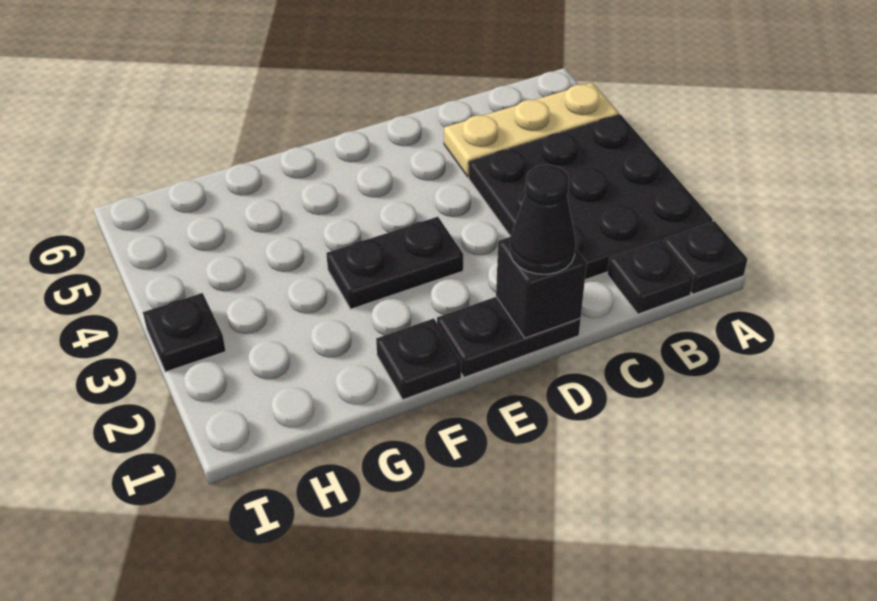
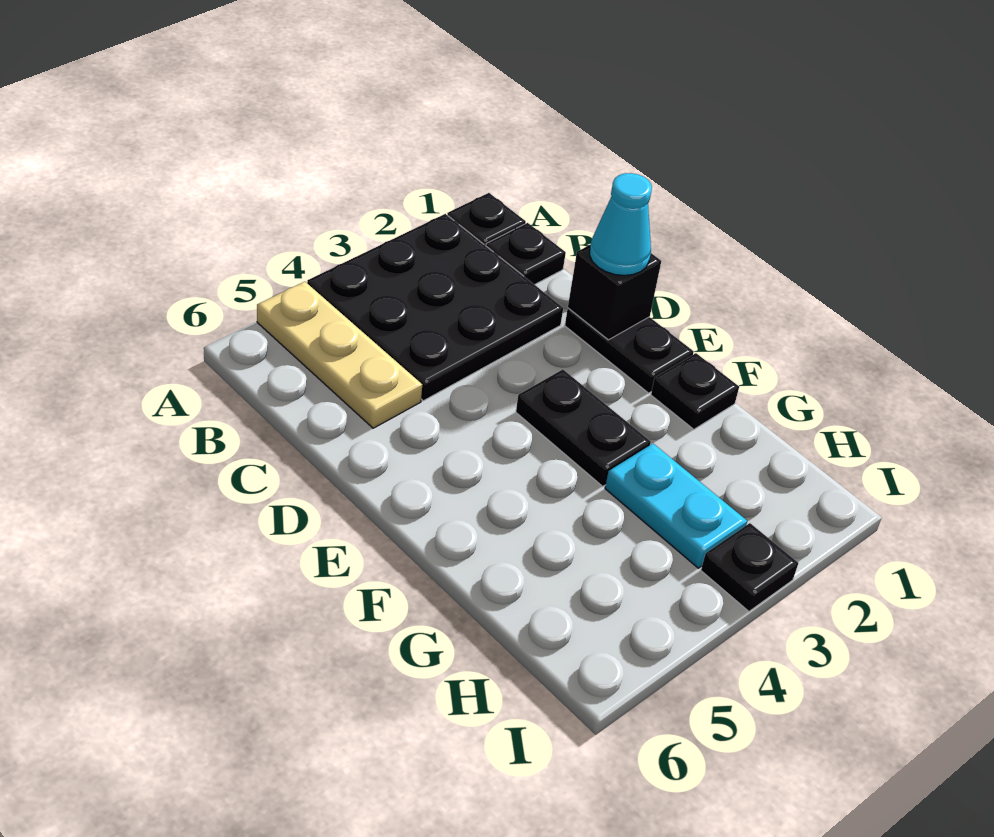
black 1x1 cone [510,165,576,274] -> cyan 1x1 cone [590,173,652,275]
none -> cyan 1x2 plate [605,444,747,568]

